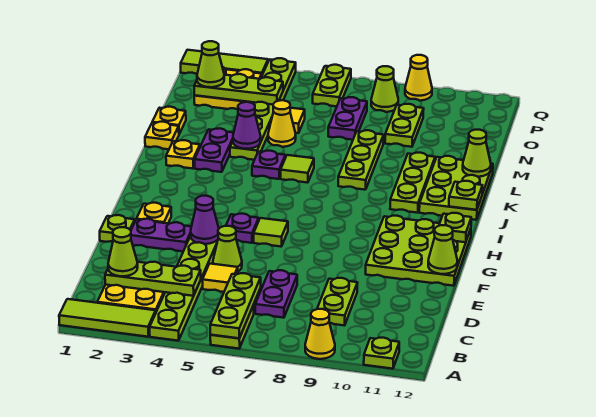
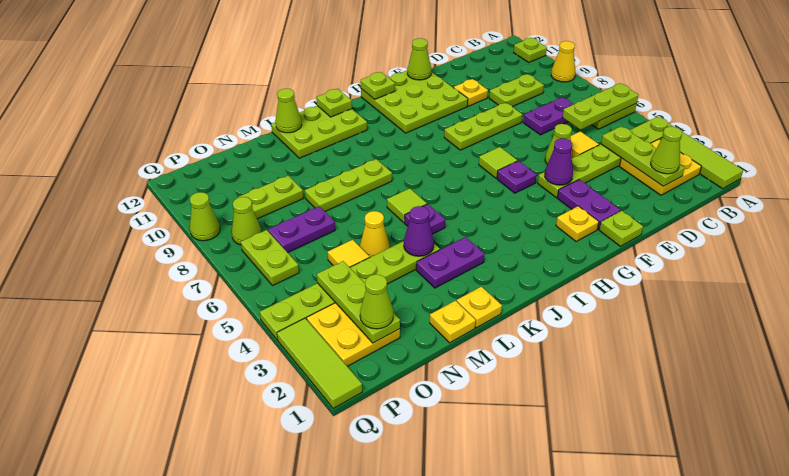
lime 1x3 plate [390,153,435,213] -> lime 1x3 plate moved to [444,103,522,150]
yellow 1x1 plate [166,140,200,169] -> yellow 1x1 plate moved to [453,79,488,106]
lime 1x2 plate [313,65,351,106] -> lime 1x2 plate turned to [241,230,299,286]
yellow 1x1 cone [405,55,432,101] -> lime 1x1 cone [190,192,220,241]

